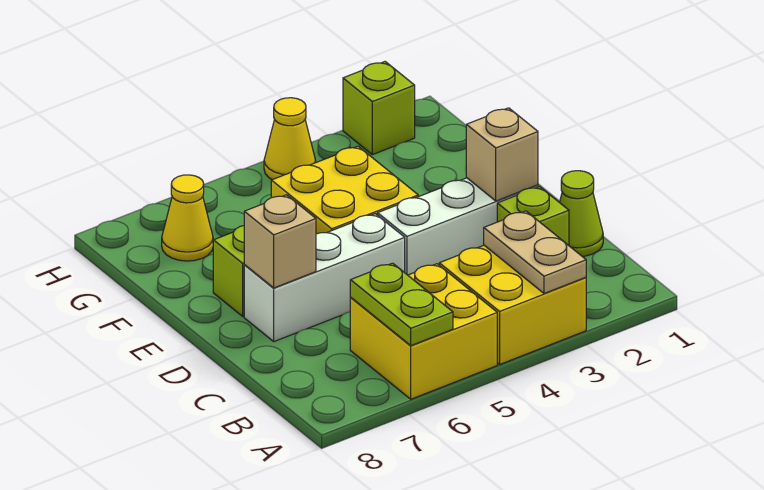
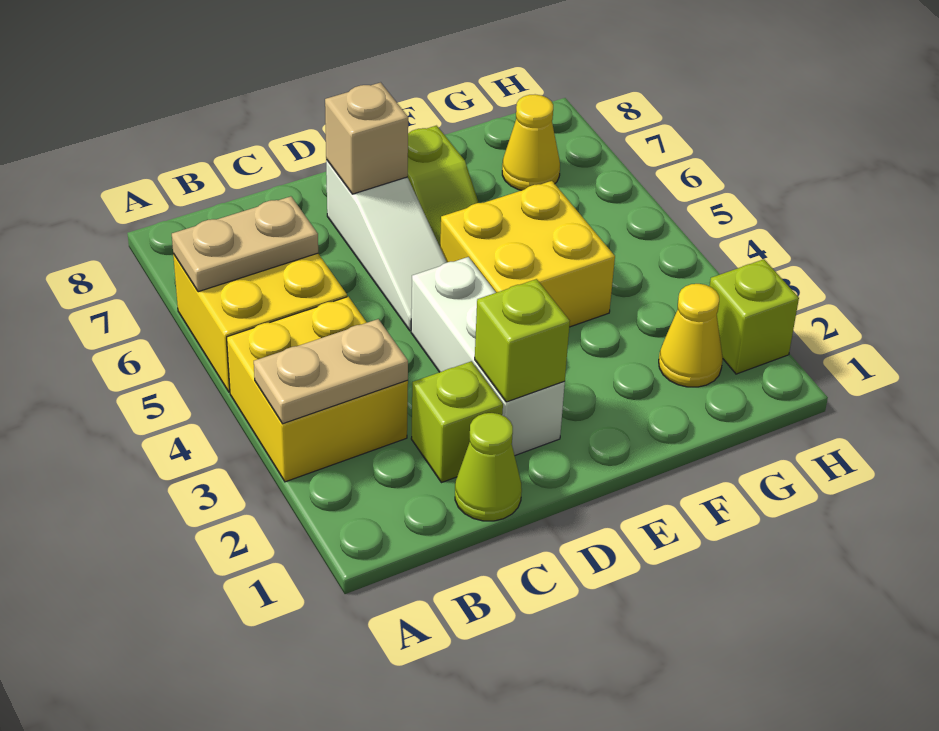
lime 1x2 plate [350,263,453,346] -> tan 1x2 plate [172,196,318,292]
tan 1x1 brick [466,108,538,201] -> lime 1x1 brick [475,279,570,402]
white 1x3 brick [244,214,405,341] -> white 1x3 slope [326,160,447,331]
yellow 1x1 cone [264,98,316,180] -> yellow 1x1 cone moved to [659,284,723,387]

